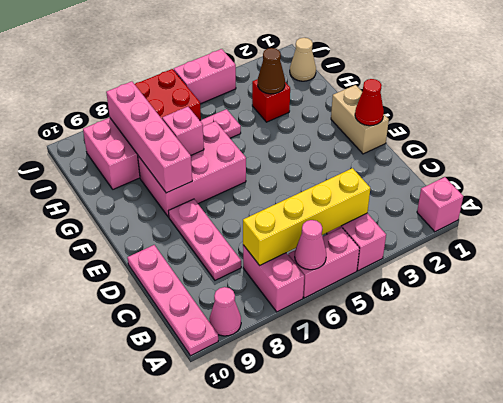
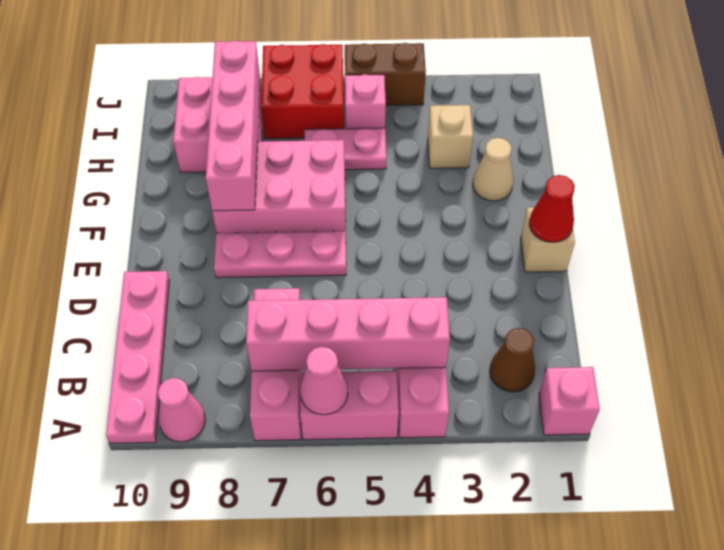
pink 1x2 brick [243,245,304,312] -> pink 1x3 brick [250,288,301,441]
yellow 1x4 brick [243,168,370,265] -> pink 1x4 brick [246,297,450,371]
pink 1x3 plate [168,199,241,280] -> pink 1x3 plate turned to [214,231,346,278]
tan 1x2 brick [331,85,389,154] -> tan 1x1 brick [521,207,575,272]
pink 1x1 brick [162,107,204,155] -> pink 1x1 brick moved to [345,74,386,129]
red 1x1 brick [252,79,290,122] -> tan 1x1 brick [428,105,473,168]
brown 1x1 cone [258,48,285,94] -> brown 1x1 cone moved to [490,328,535,392]
tan 1x1 cone [290,38,316,81] -> tan 1x1 cone moved to [473,138,513,201]
pink 1x2 brick [174,49,236,104] -> brown 1x2 brick [345,43,426,105]

